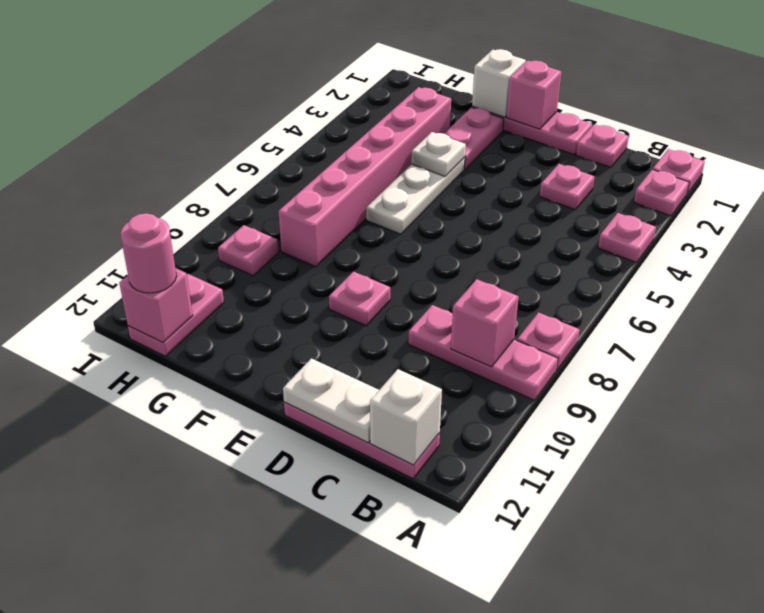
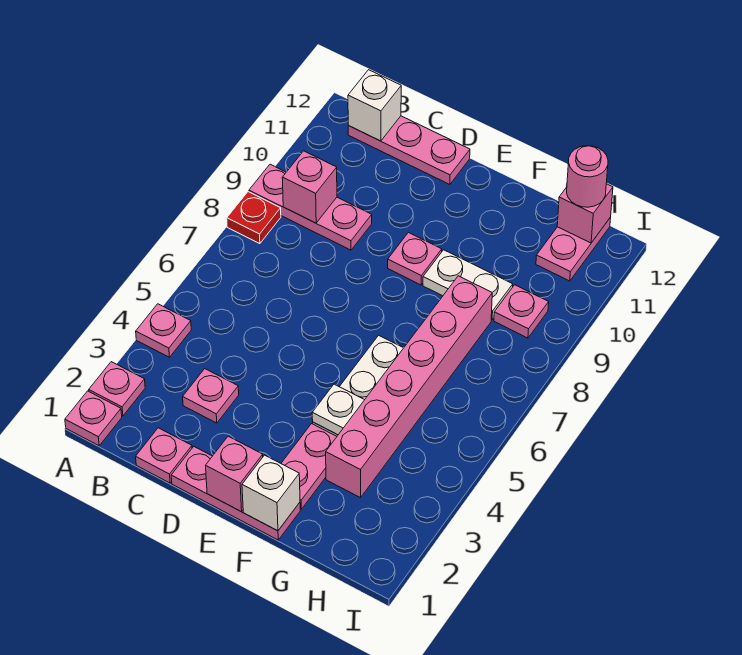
pink 1x1 plate [517,312,579,370] -> red 1x1 plate [227,192,281,244]
white 1x2 plate [283,358,379,443] -> white 1x2 plate moved to [423,250,513,320]

